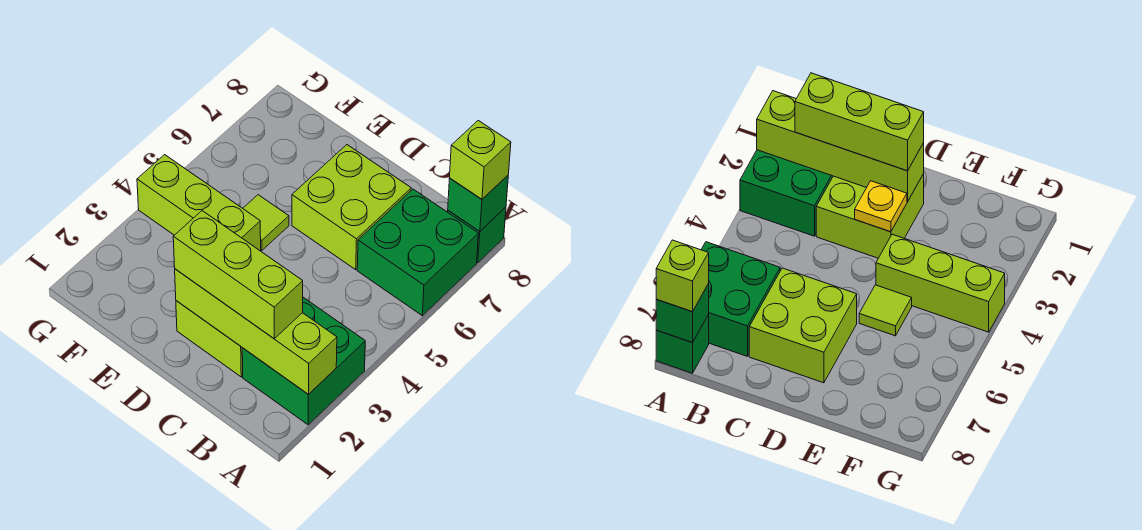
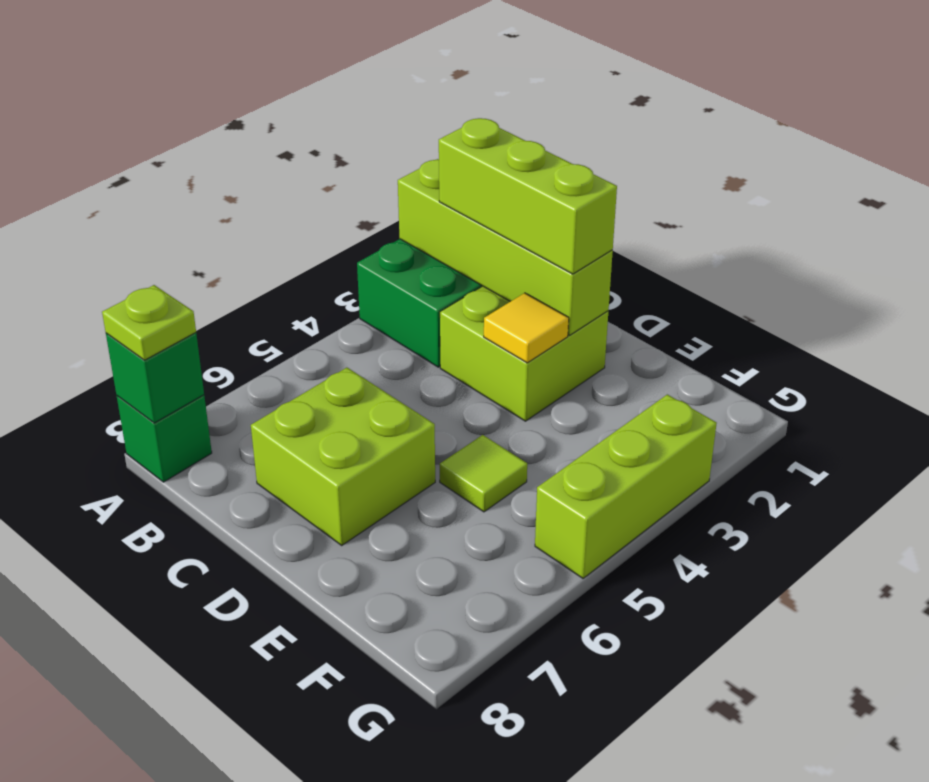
green 2x2 brick [357,189,478,316] -> none
lime 1x1 brick [450,121,511,199] -> lime 1x1 plate [102,285,196,360]
yellow 1x1 plate [855,181,907,232] -> yellow 1x1 tile [484,293,569,363]
lime 1x3 brick [137,155,261,251] -> lime 1x3 brick turned to [535,394,717,579]

